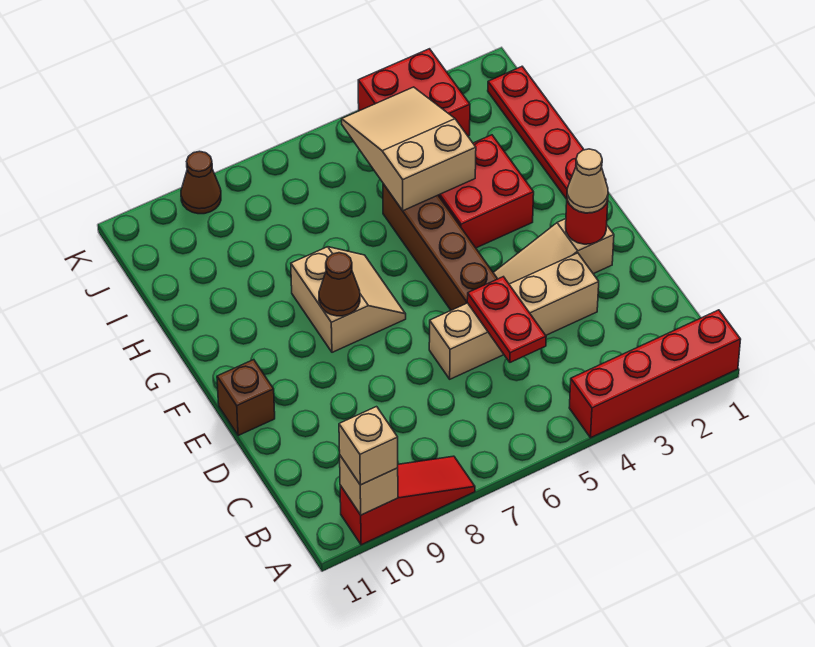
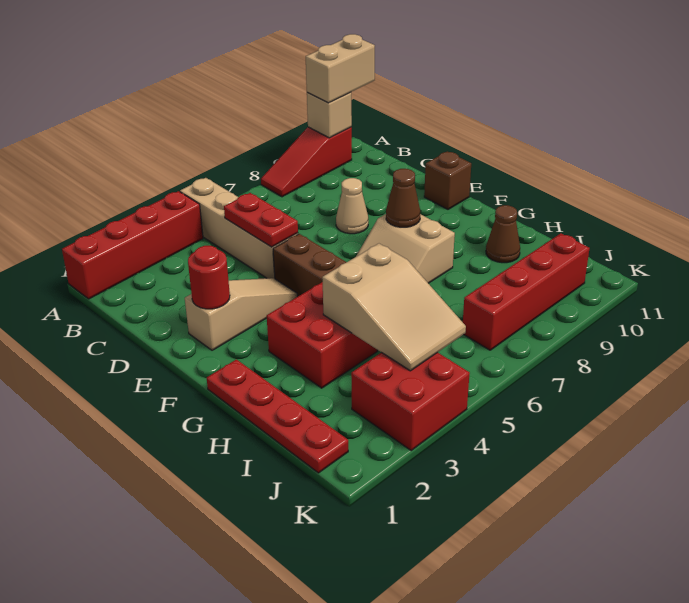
tan 1x1 brick [339,407,398,485] -> tan 1x2 brick [306,34,375,103]
tan 1x4 brick [429,253,599,379] -> tan 1x4 brick turned to [180,178,298,279]
tan 1x1 cone [567,149,608,213] -> tan 1x1 cone moved to [336,178,368,234]
none -> red 1x4 brick [463,233,590,350]
brown 1x1 cone [181,151,221,214] -> brown 1x1 cone moved to [486,205,520,263]

